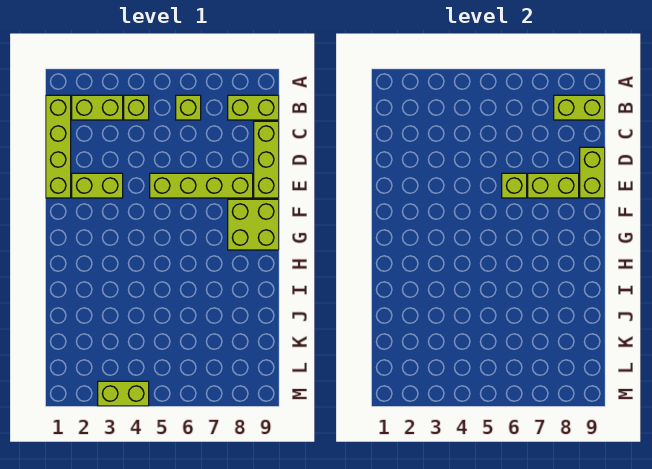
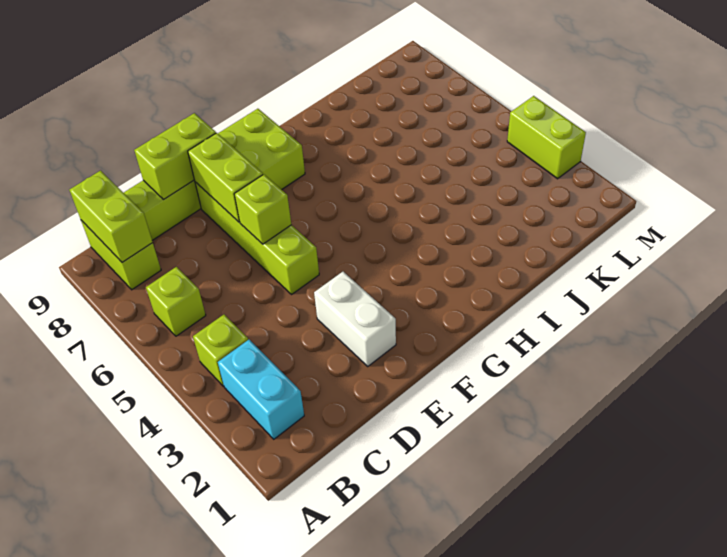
lime 1x4 brick [46,95,71,198] -> none
lime 1x2 brick [72,95,123,120] -> cyan 1x2 brick [218,340,304,439]
lime 1x2 brick [72,173,123,198] -> white 1x2 brick [314,272,396,366]

